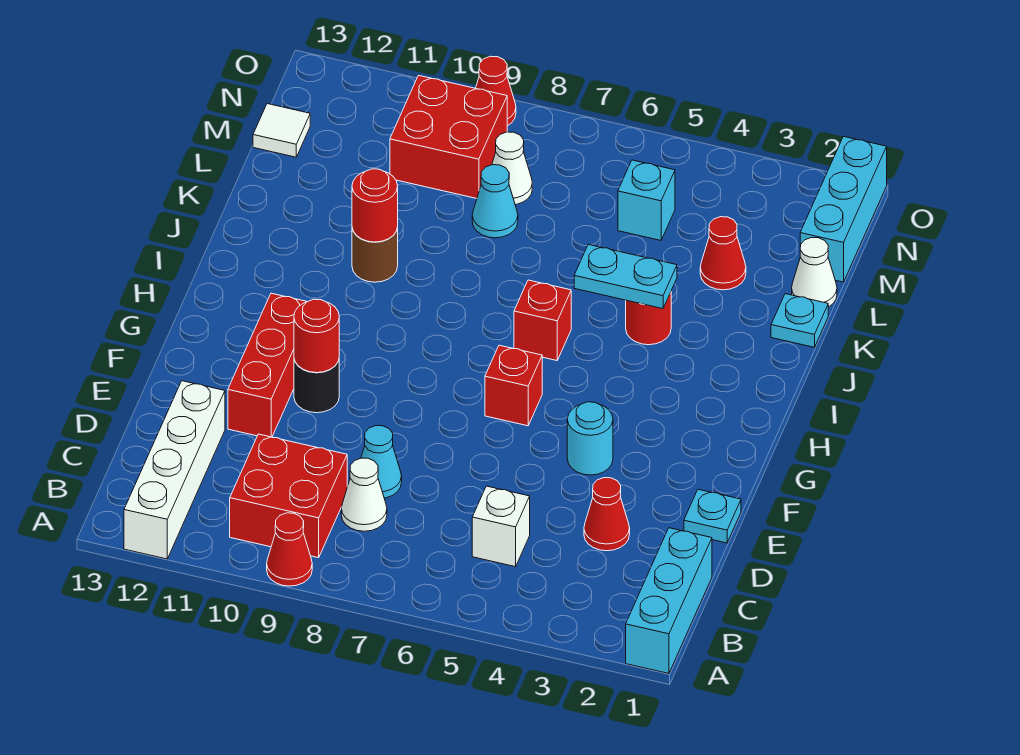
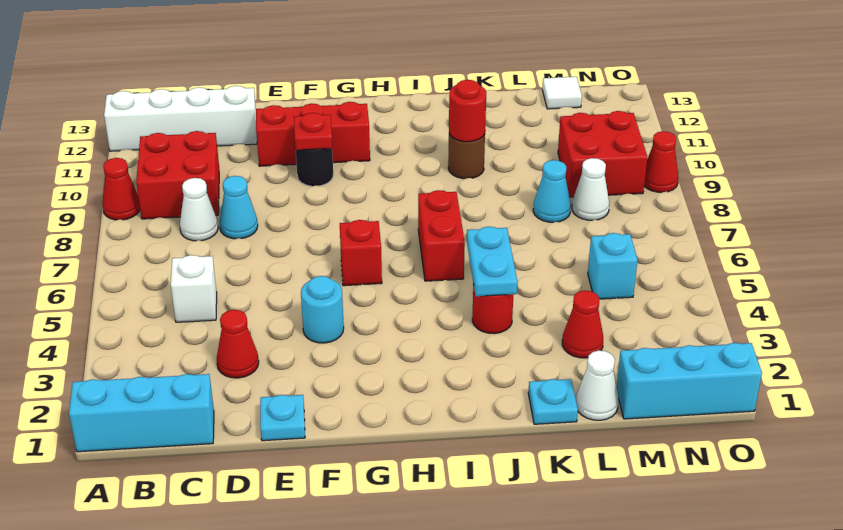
red 1x1 round brick [294,299,339,373] -> red 1x1 plate [294,113,332,150]
red 1x1 brick [514,280,571,360] -> red 1x2 brick [418,190,465,281]

